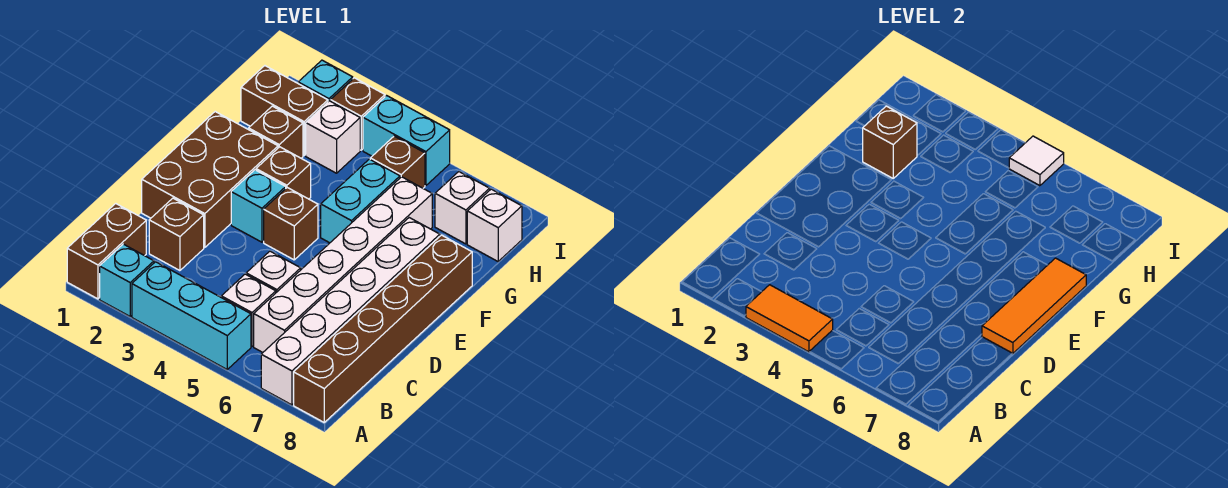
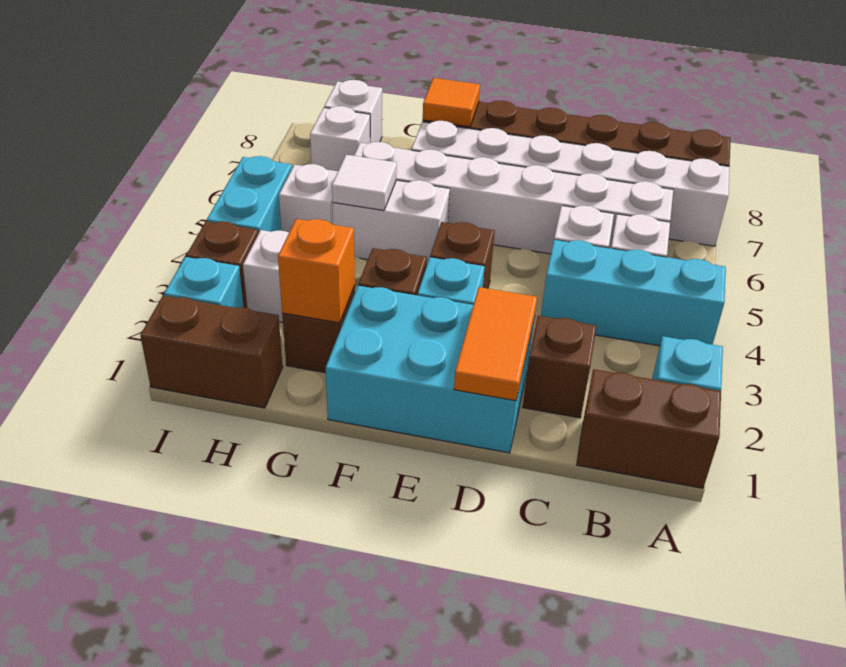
cyan 1x3 brick [132,262,251,369] -> cyan 1x3 brick turned to [541,240,726,346]
orange 1x2 tile [746,285,833,352] -> orange 1x2 tile moved to [454,287,537,401]
brown 2x3 brick [142,112,278,248] -> cyan 2x3 brick [326,286,535,453]
orange 1x3 tile [982,258,1086,354] -> orange 1x1 tile [423,78,480,127]
cyan 1x2 brick [321,159,400,243] -> white 1x2 brick [332,180,450,266]
brown 1x1 brick [863,106,917,178] -> orange 1x1 brick [278,219,355,323]
brown 1x2 brick [241,66,328,155] -> brown 1x2 brick turned to [140,295,283,408]
brown 1x1 brick [370,136,425,188] -> white 1x1 brick [279,164,338,233]
white 1x1 tile [1009,136,1064,186] -> white 1x1 tile moved to [332,155,397,211]

